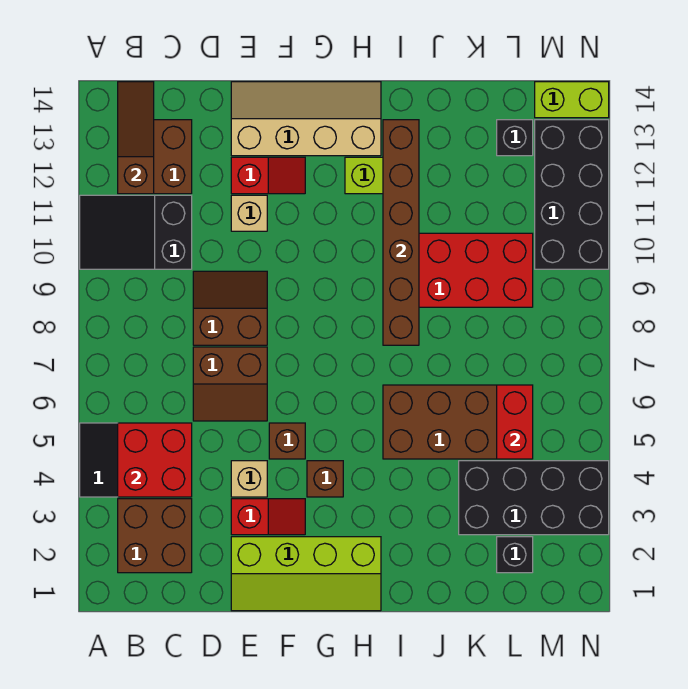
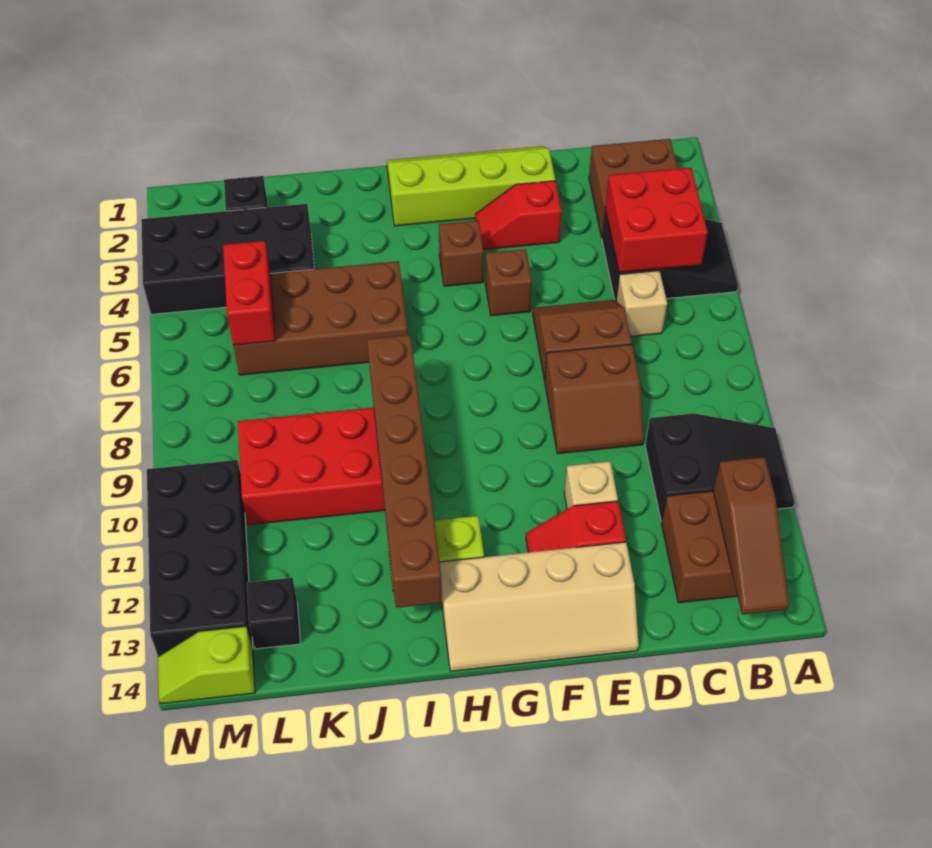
tan 1x1 brick [231,461,267,497] -> tan 1x1 brick moved to [616,271,667,336]
lime 1x2 brick [535,82,609,118] -> lime 1x2 slope [158,626,255,704]

